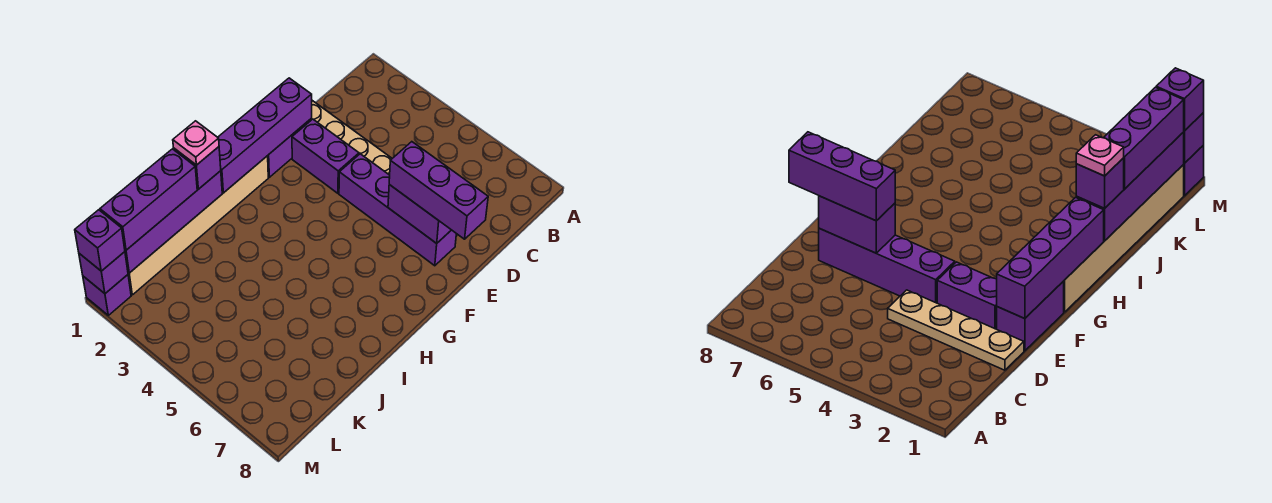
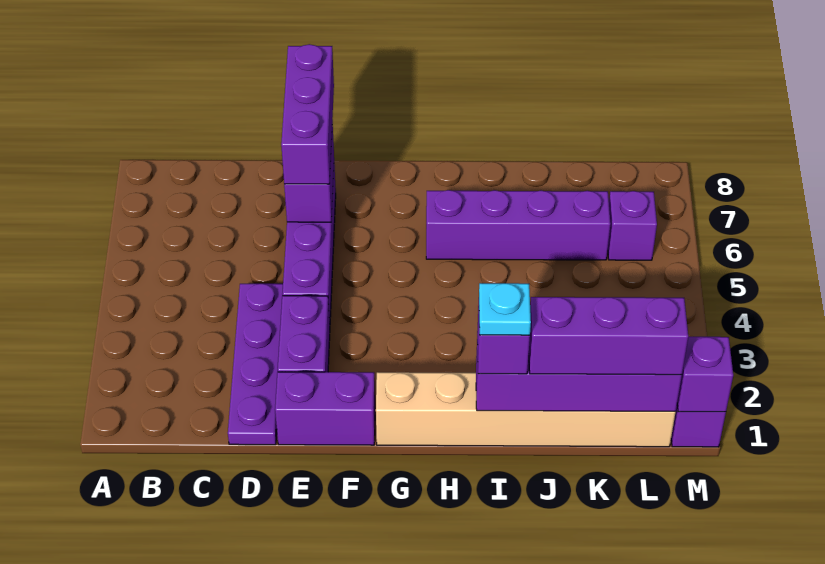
tan 1x4 plate [312,101,392,175] -> purple 1x4 plate [228,284,283,445]
purple 1x4 brick [218,78,312,193] -> purple 1x4 brick moved to [426,190,610,260]
pink 1x1 plate [173,121,219,165] -> cyan 1x1 plate [479,283,531,335]
purple 1x1 brick [75,210,125,271] -> purple 1x1 brick moved to [608,191,657,260]

